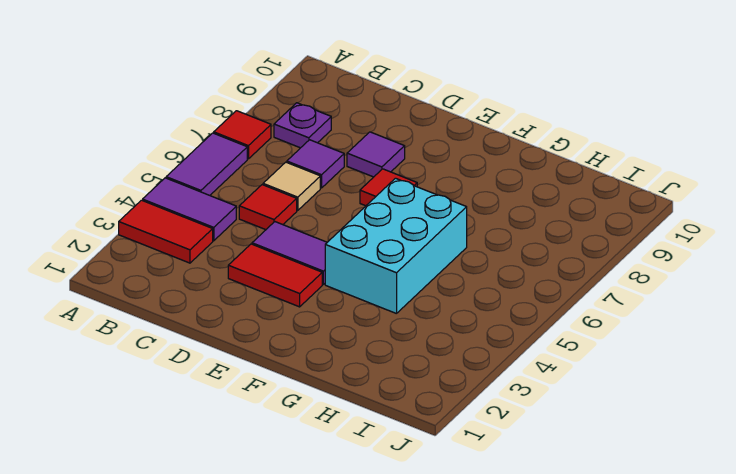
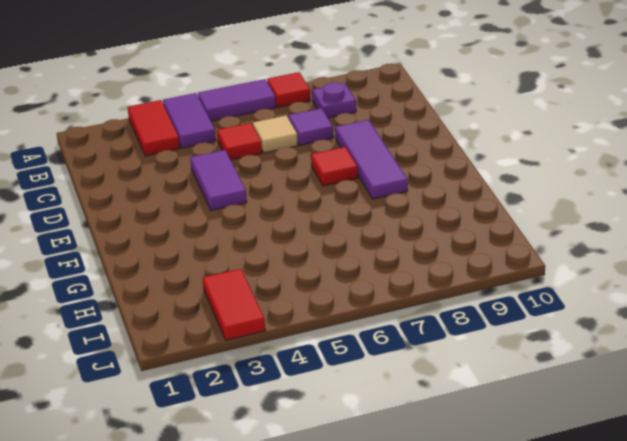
red 1x2 tile [228,244,322,307] -> red 1x2 tile moved to [203,269,265,340]
purple 1x1 tile [347,132,405,177] -> purple 1x3 tile [335,120,408,199]
cyan 2x3 brick [325,178,467,314] -> none

